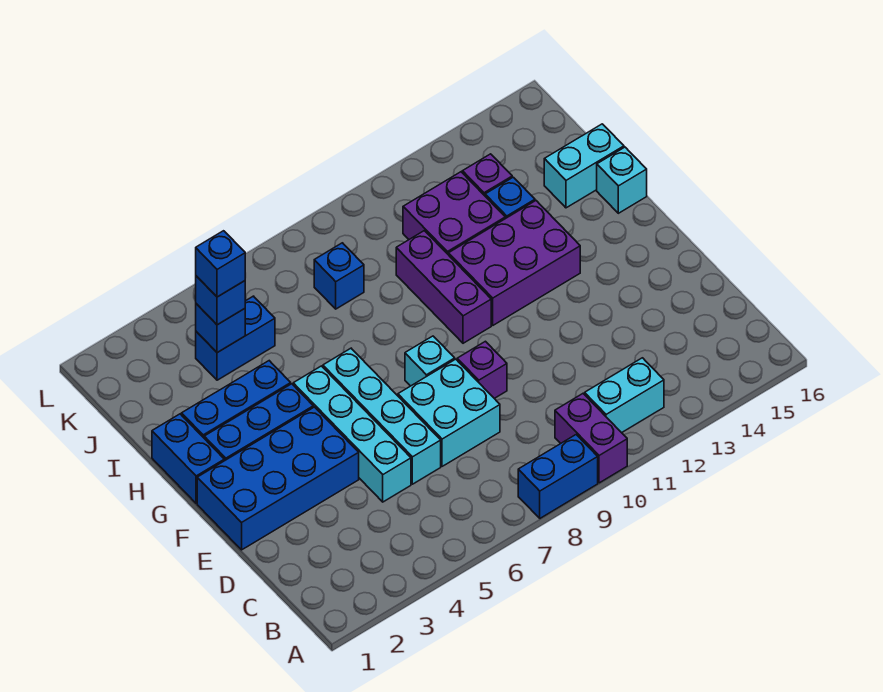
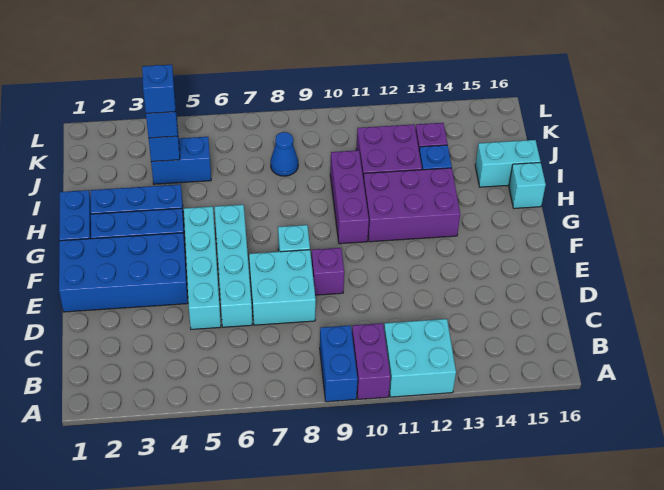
blue 1x2 brick [518,435,598,518] -> blue 1x2 brick turned to [320,325,358,402]
cyan 1x2 brick [585,358,664,433] -> cyan 2x2 brick [384,319,456,397]
blue 1x1 brick [314,243,364,309] -> blue 1x1 cone [270,132,298,176]

